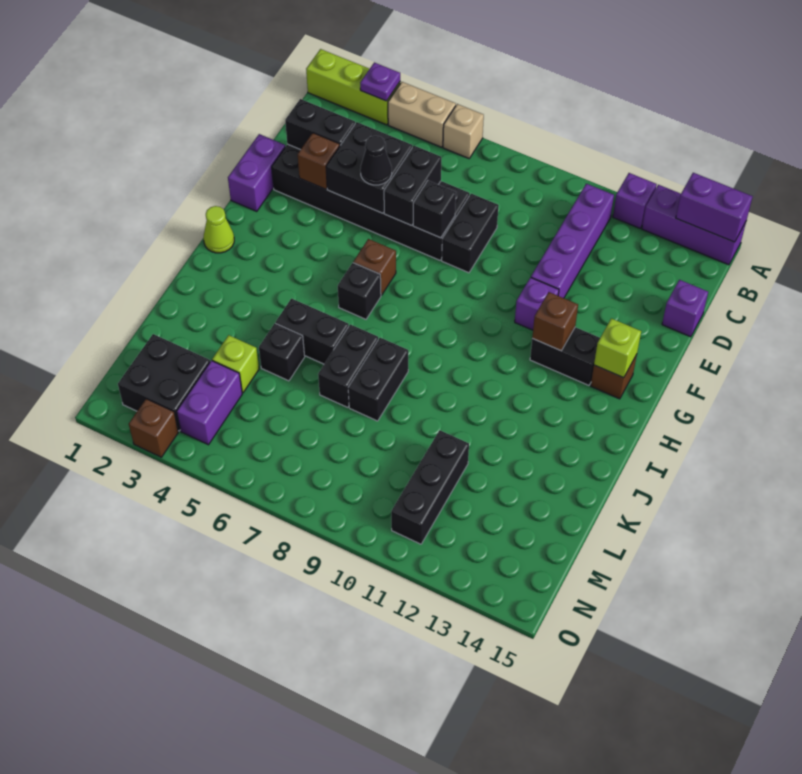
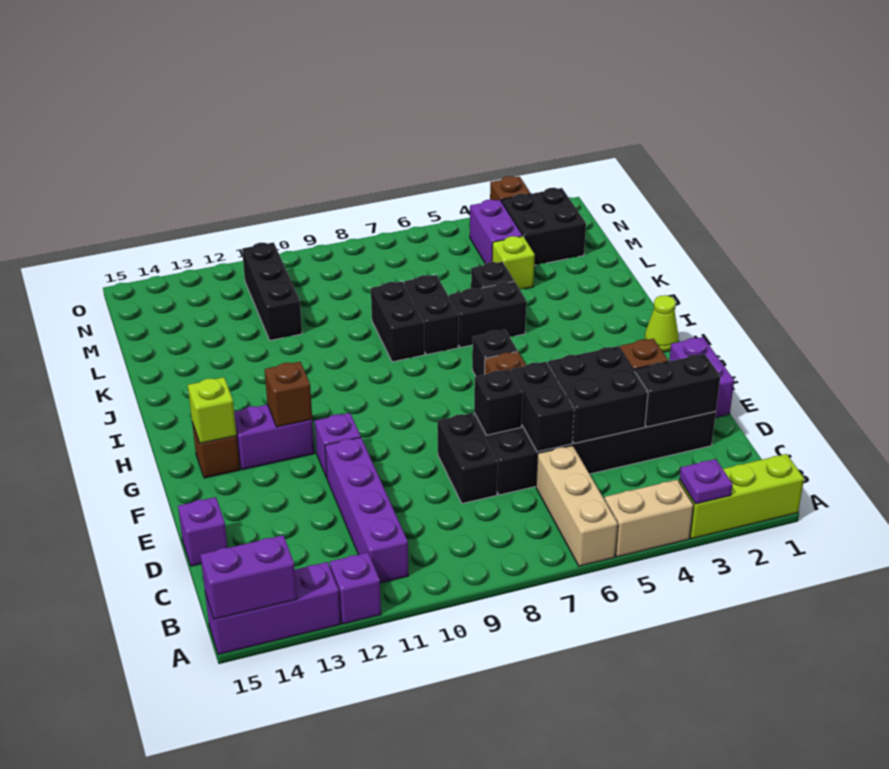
tan 1x1 brick [443,104,484,158] -> tan 1x3 brick [536,446,618,566]
black 1x1 cone [360,136,392,185] -> none
black 1x2 brick [530,327,600,385] -> purple 1x2 brick [234,405,315,470]

